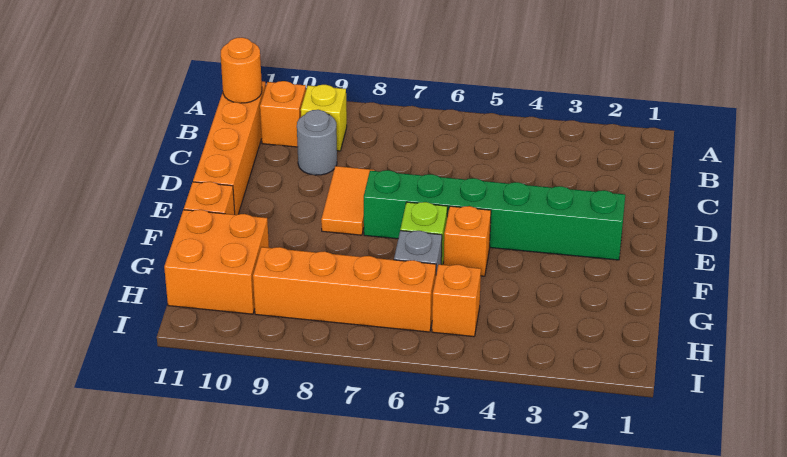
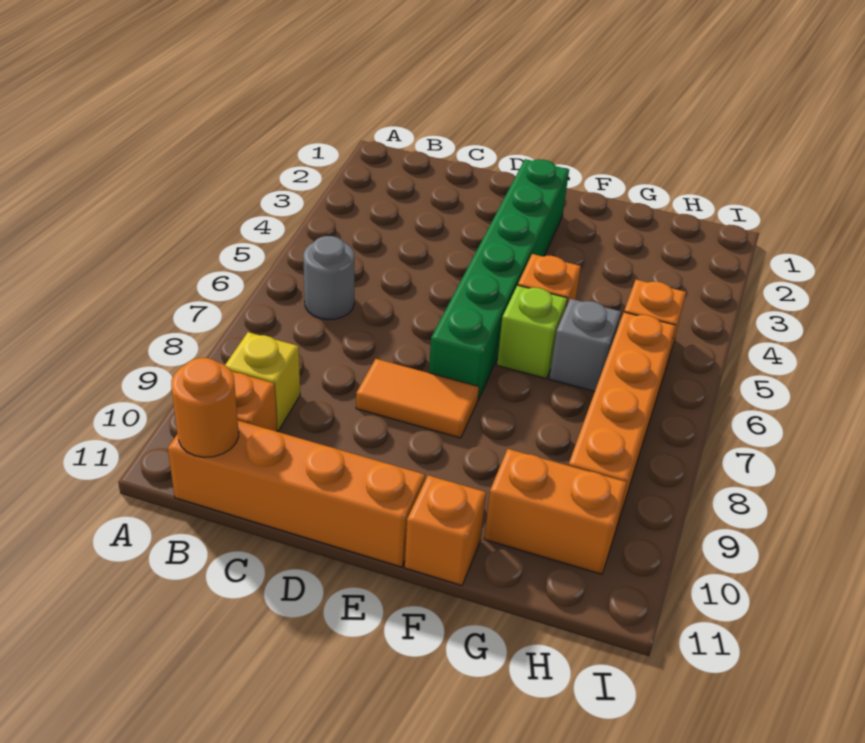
grey 1x1 round brick [297,110,337,175] -> grey 1x1 round brick moved to [303,236,354,320]
orange 2x2 brick [164,210,269,314] -> orange 1x2 brick [484,449,627,574]

